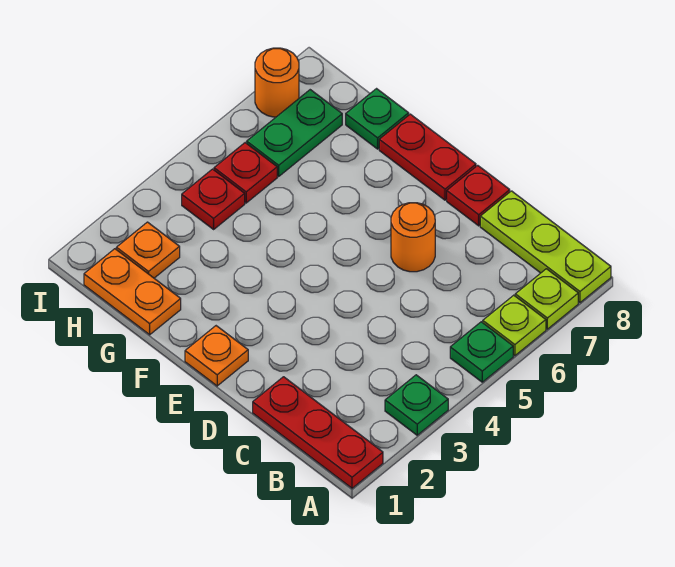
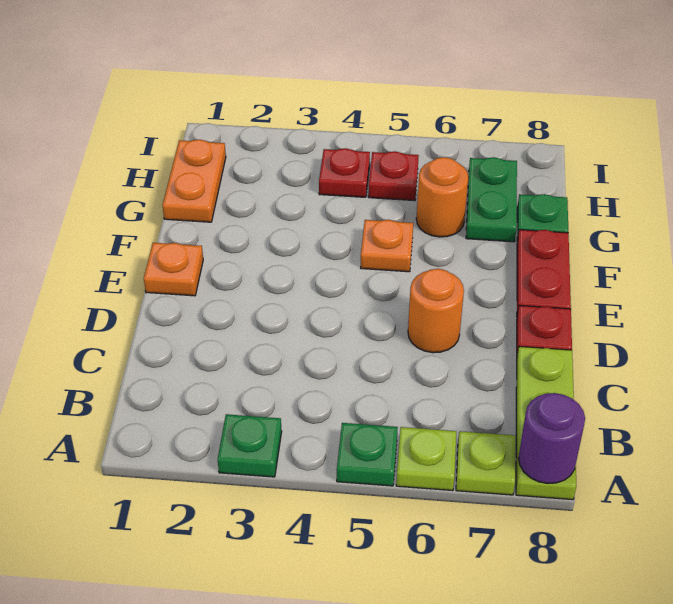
red 1x3 plate [253,377,383,488] -> none
none -> purple 1x1 round brick [518,393,585,484]
orange 1x1 plate [116,222,180,278] -> orange 1x1 plate moved to [361,220,413,272]
green 1x2 plate [247,90,342,176] -> green 1x2 plate turned to [466,157,517,242]
orange 1x1 round brick [255,48,299,117] -> orange 1x1 round brick moved to [416,157,468,237]

